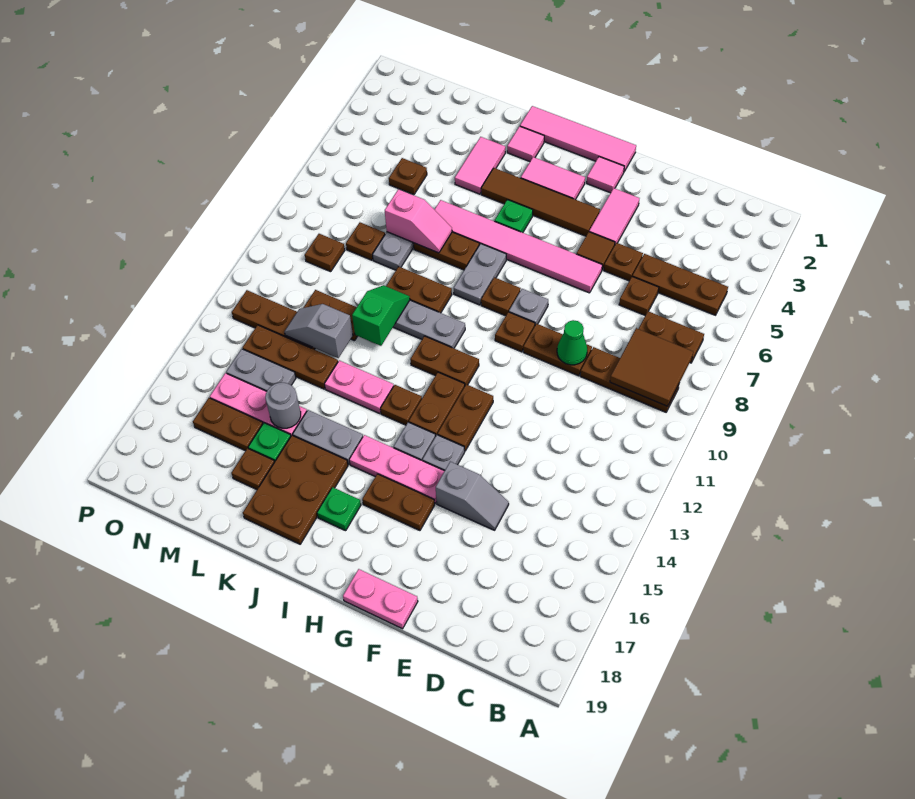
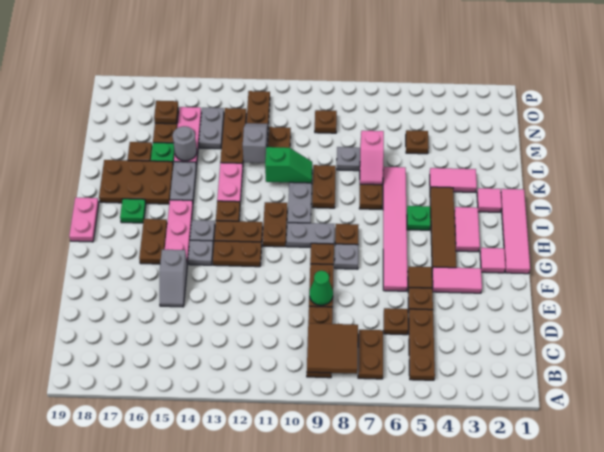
pink 1x2 plate [343,569,418,629] -> pink 1x2 plate moved to [69,197,99,242]
grey 1x2 plate [454,244,506,305] -> grey 1x2 plate moved to [287,223,334,247]
brown 1x1 plate [346,222,385,260] -> brown 1x1 plate moved to [154,101,178,124]

